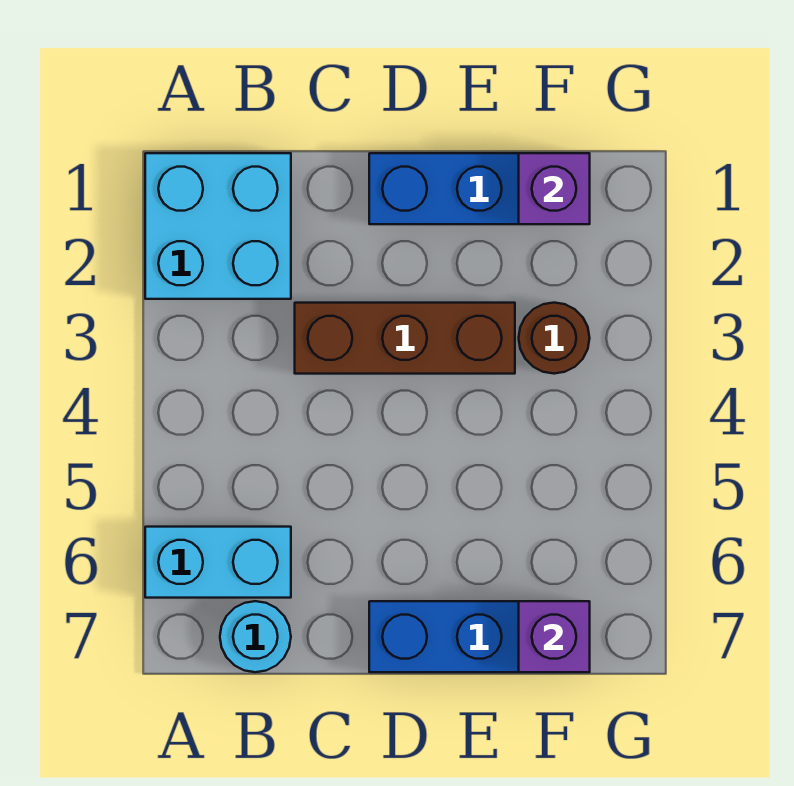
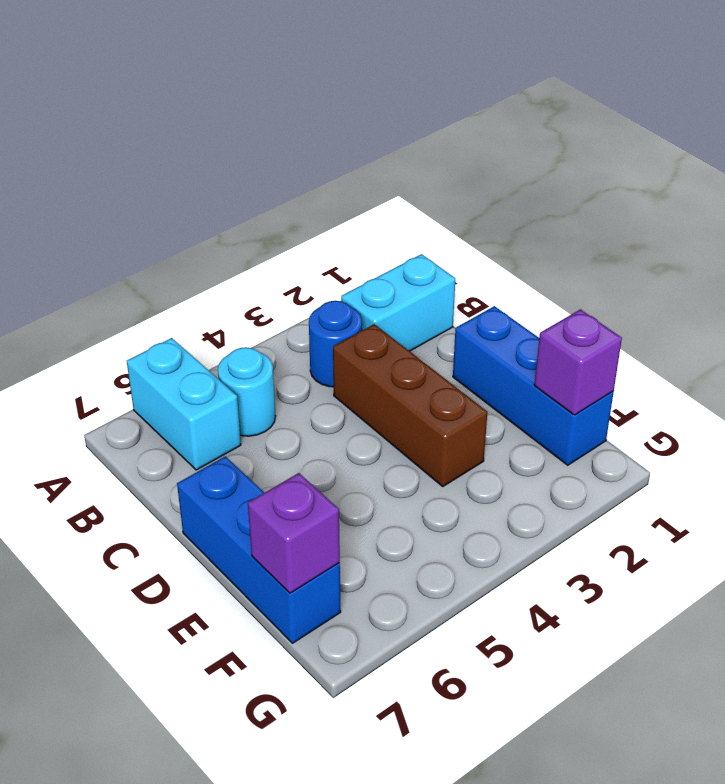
cyan 2x2 brick [145,153,291,299] -> cyan 1x2 brick [341,254,455,351]
none -> blue 1x1 round brick [309,301,362,387]
cyan 1x1 round brick [220,601,291,672] -> cyan 1x1 round brick moved to [218,347,276,436]
brown 1x1 round brick [519,303,590,374] -> none

